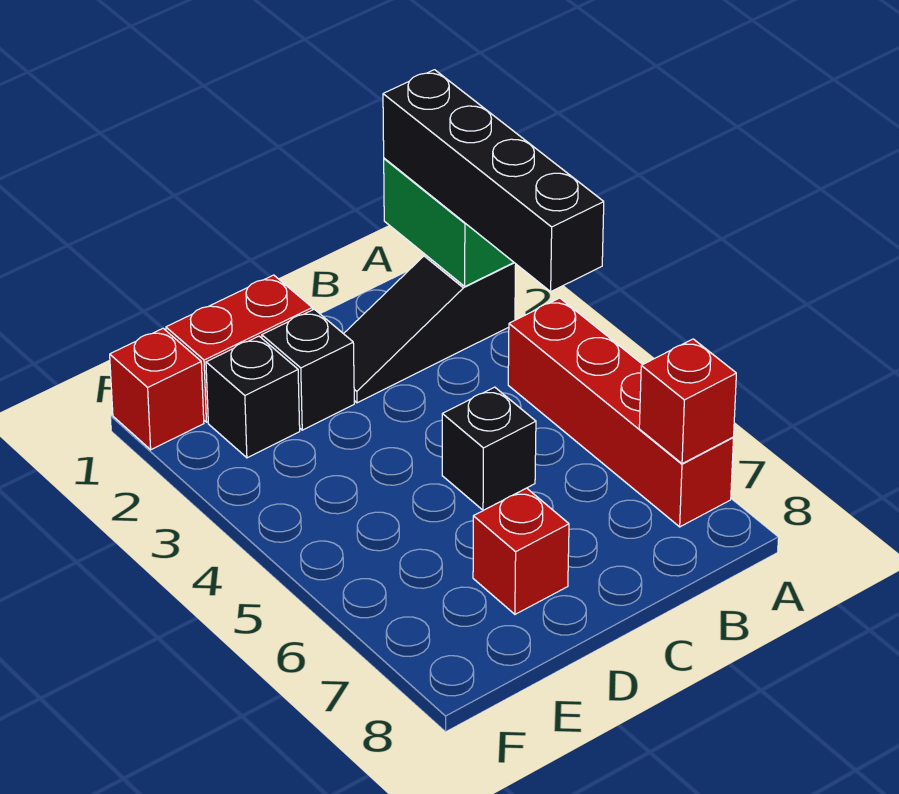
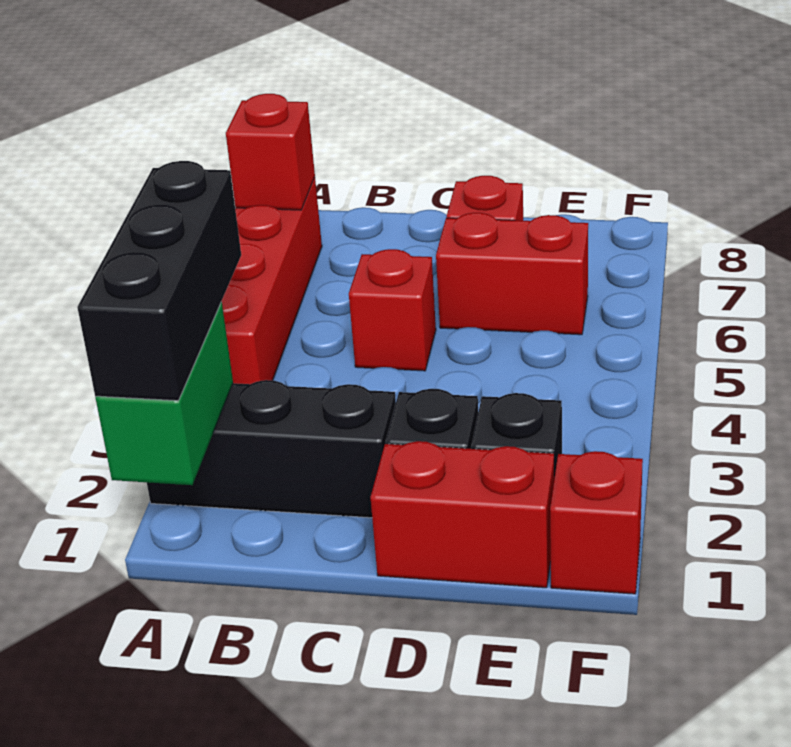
black 1x4 brick [383,70,604,291] -> black 1x3 brick [77,161,241,401]
black 1x3 slope [344,255,516,403] -> black 1x3 brick [147,380,396,518]
black 1x1 brick [442,387,536,510] -> red 1x1 brick [349,249,436,371]
none -> red 1x2 brick [436,213,588,335]

